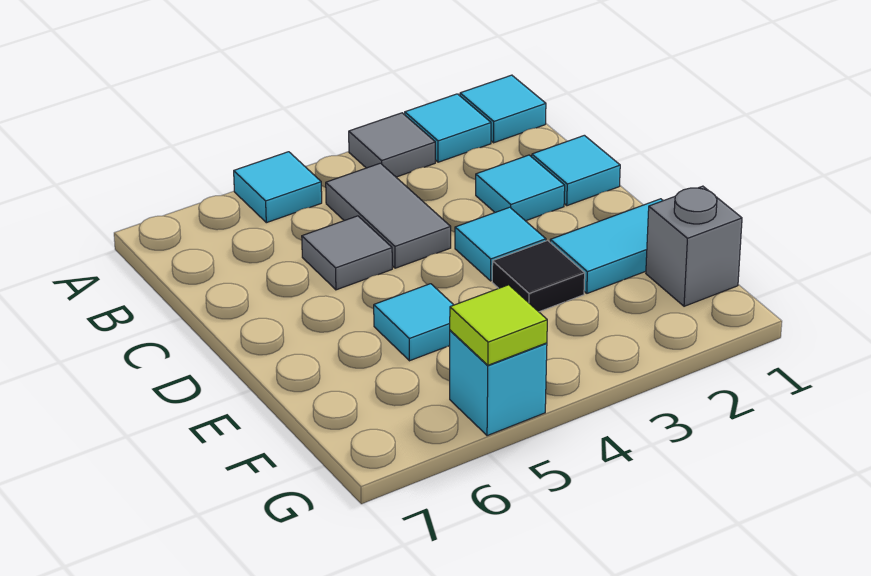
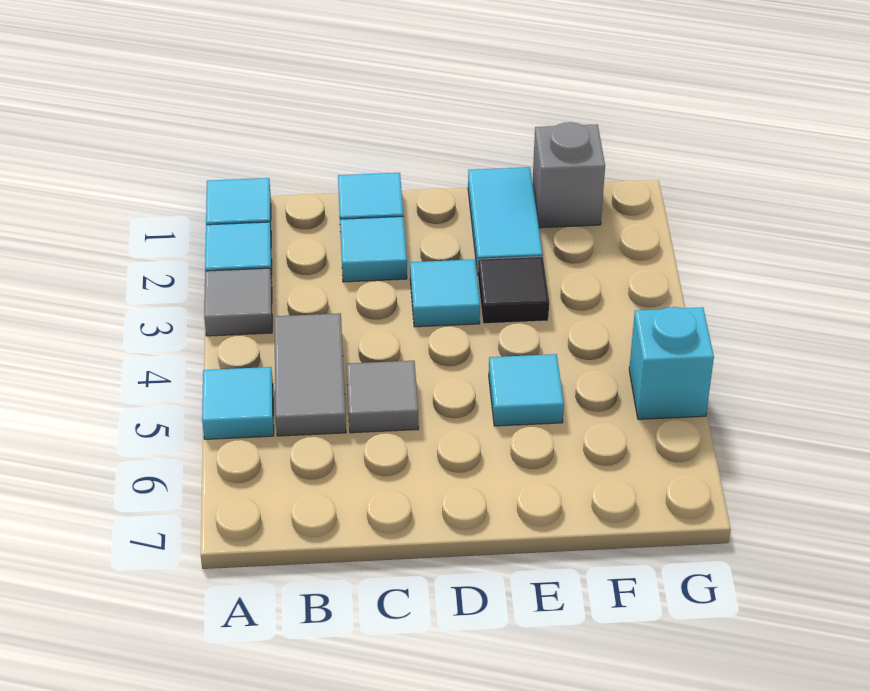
grey 1x2 tile [326,163,451,268] -> grey 1x2 tile turned to [274,313,346,436]
lime 1x1 tile [450,285,547,365] -> none

